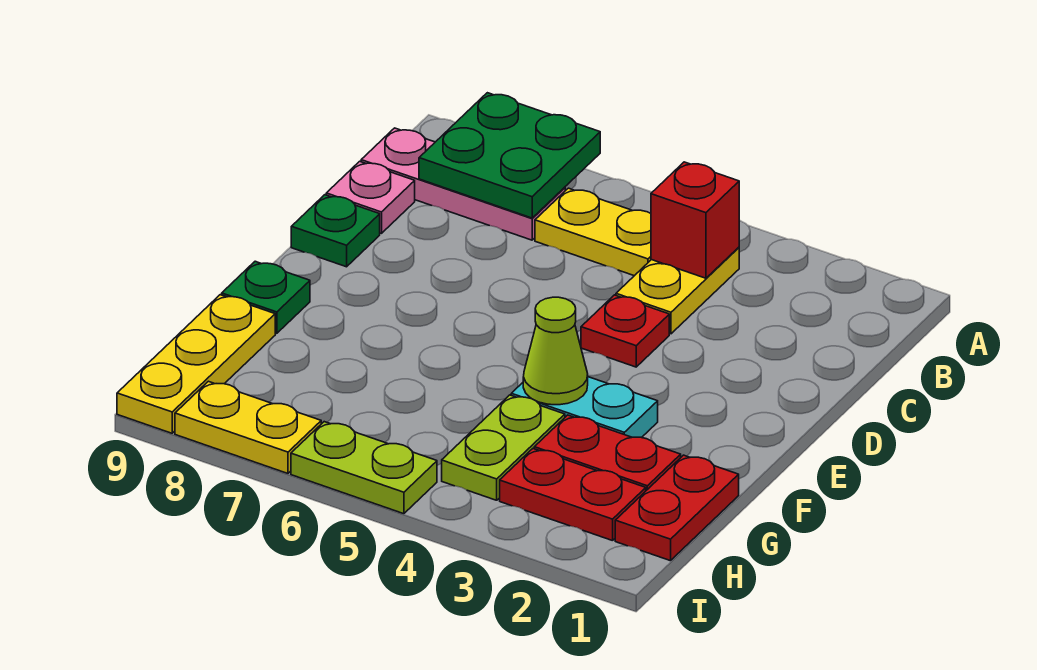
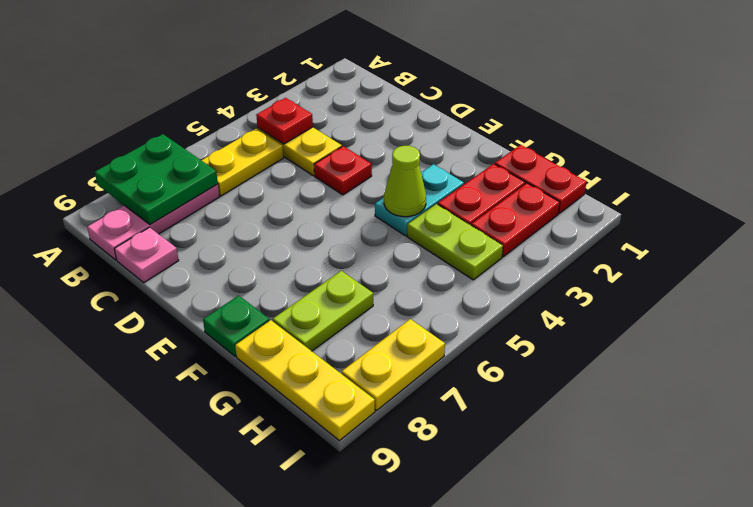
red 1x1 brick [651,162,739,278] -> red 1x1 plate [256,98,313,144]
green 1x1 plate [291,195,380,267] -> none
lime 1x2 plate [291,422,437,514] -> lime 1x2 plate moved to [273,271,373,351]

